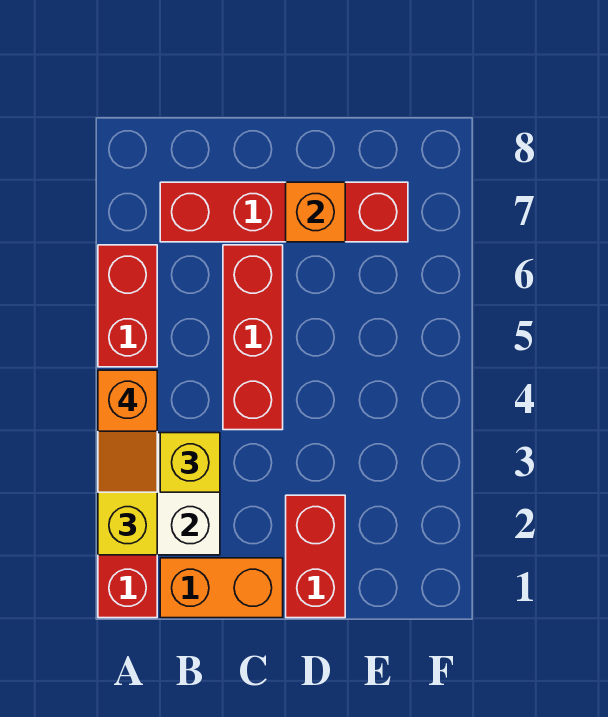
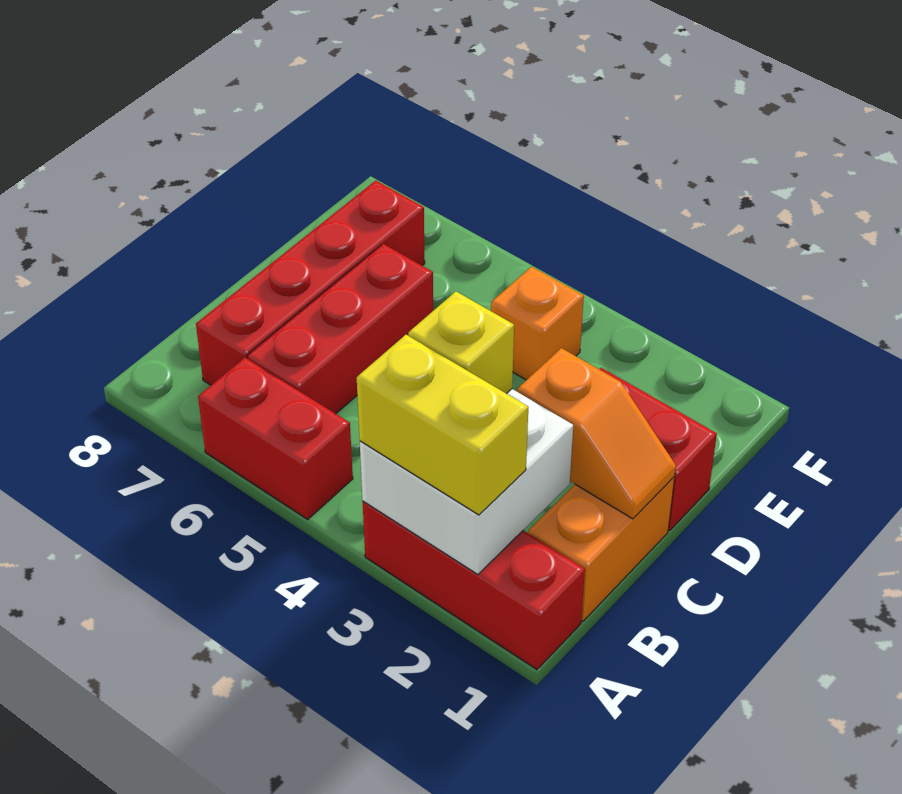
orange 1x2 slope [98,370,157,492] -> orange 1x2 slope moved to [517,348,676,519]
red 1x3 brick [223,245,283,430] -> red 1x3 brick turned to [247,244,433,414]
orange 1x1 brick [286,182,345,242] -> orange 1x1 brick moved to [491,267,584,380]

